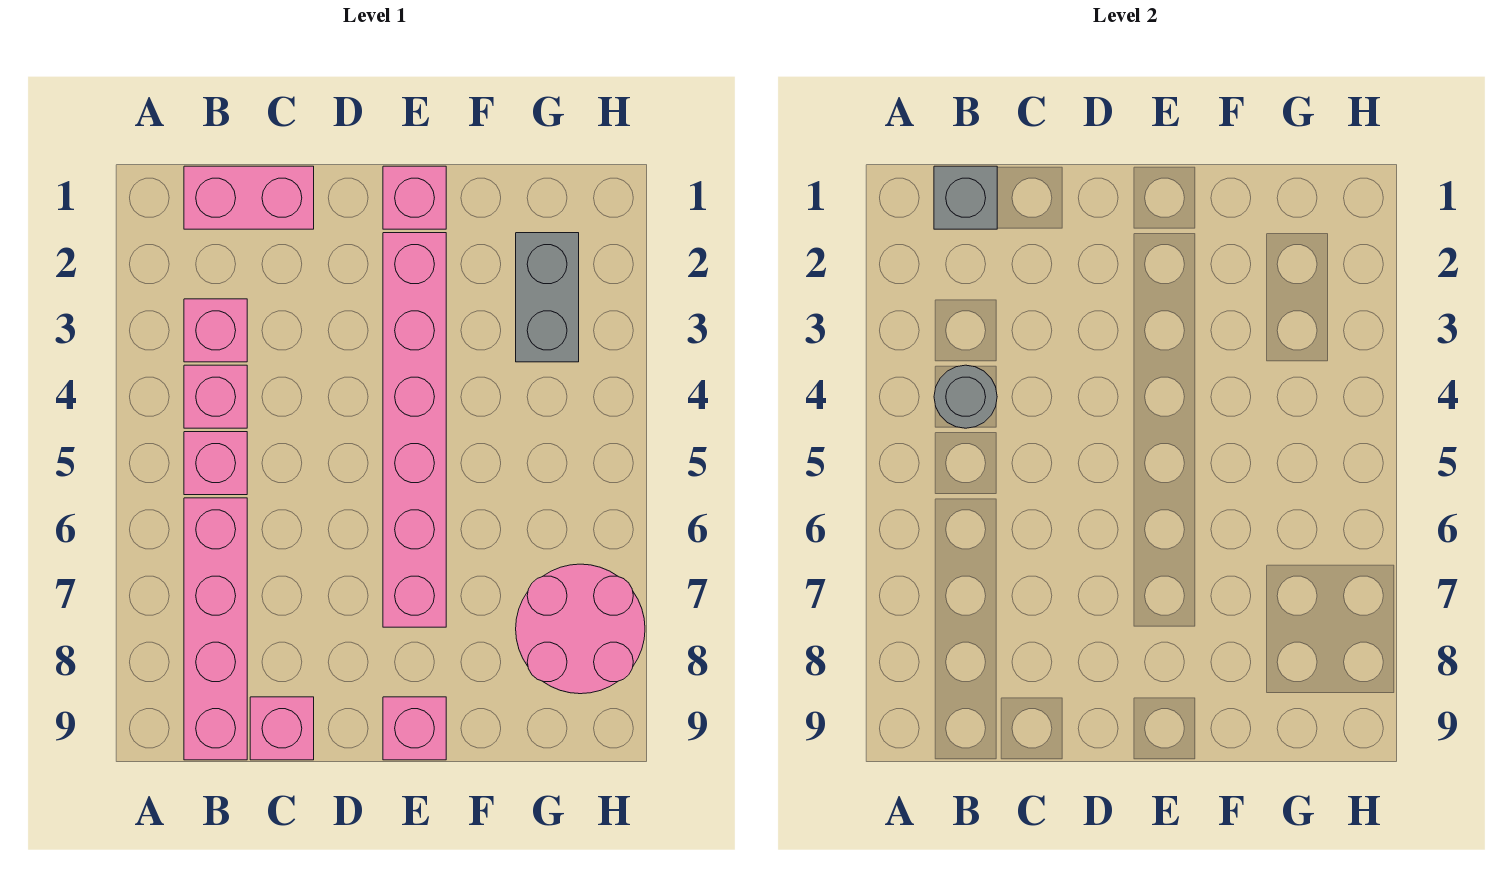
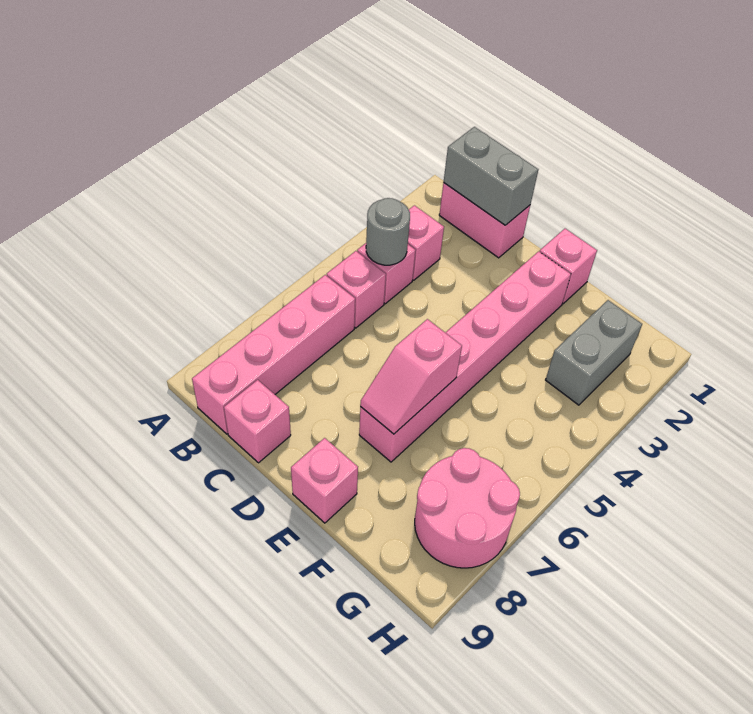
grey 1x1 brick [934,166,997,229] -> grey 1x2 brick [444,127,538,225]
none -> pink 1x2 slope [360,319,462,434]

